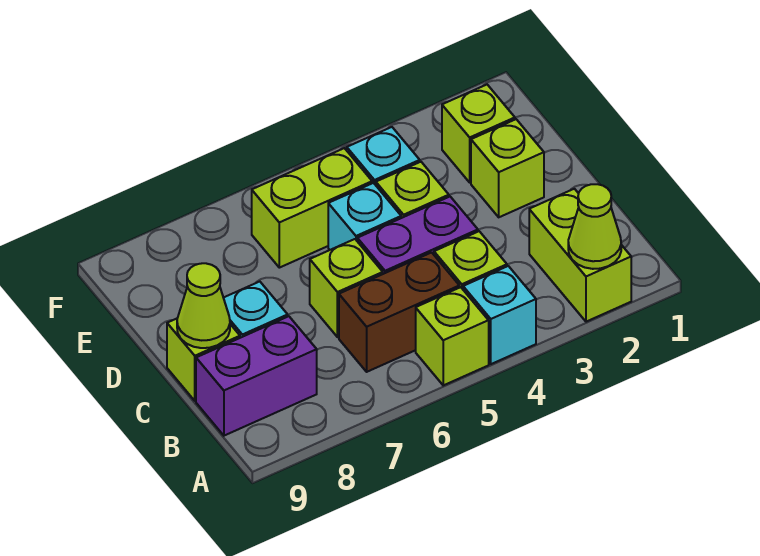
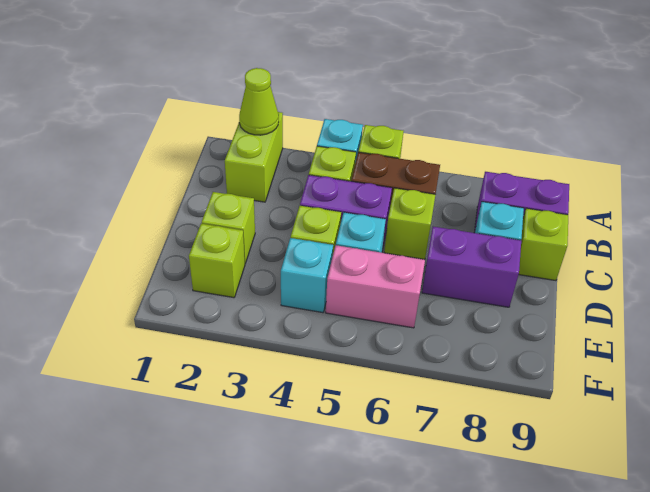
lime 1x1 cone [177,263,230,348] -> none
none -> purple 1x2 brick [422,227,521,307]
lime 1x2 brick [252,148,372,268] -> pink 1x2 brick [326,245,425,328]

